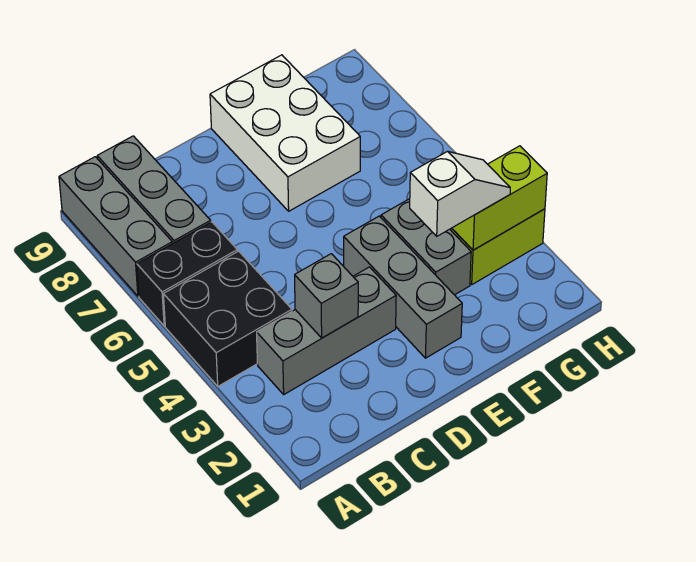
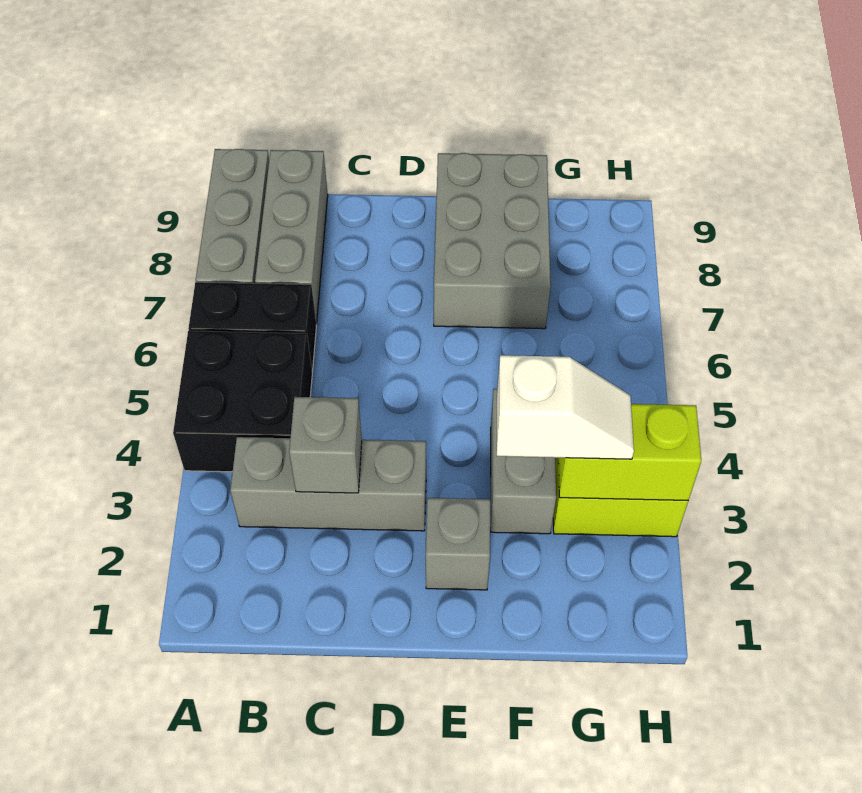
grey 1x3 brick [344,216,462,358] -> grey 1x1 brick [426,498,490,590]
white 2x3 brick [210,55,360,211] -> grey 2x3 brick [434,153,551,329]

